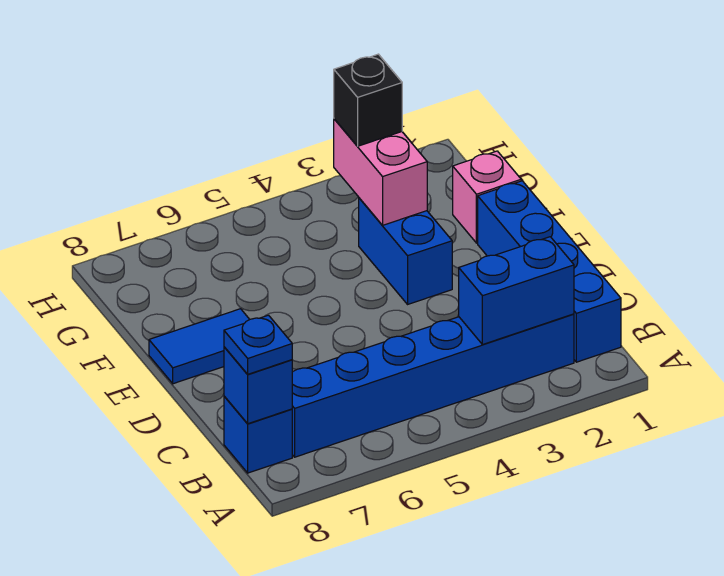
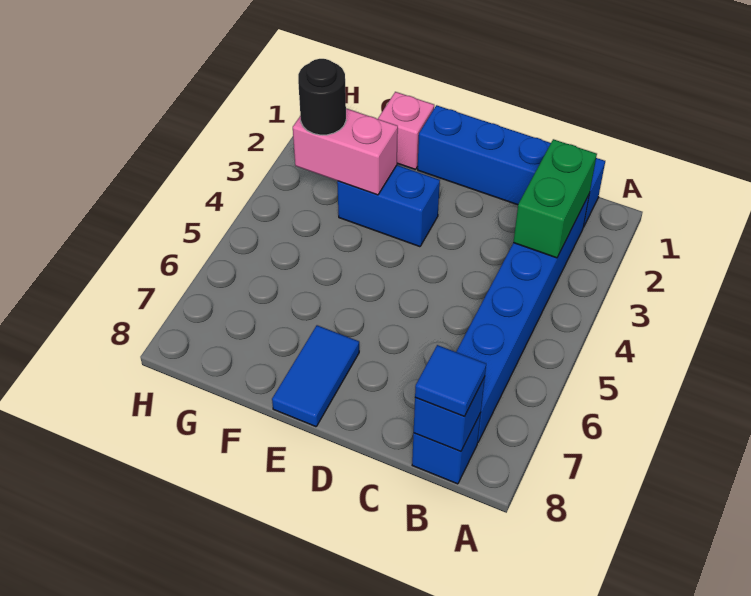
blue 1x2 brick [459,237,574,345] -> green 1x2 brick [513,139,597,258]
blue 1x1 plate [224,315,292,374] -> blue 1x1 tile [415,345,486,416]
black 1x1 brick [334,54,402,146] -> black 1x1 round brick [298,59,346,135]

